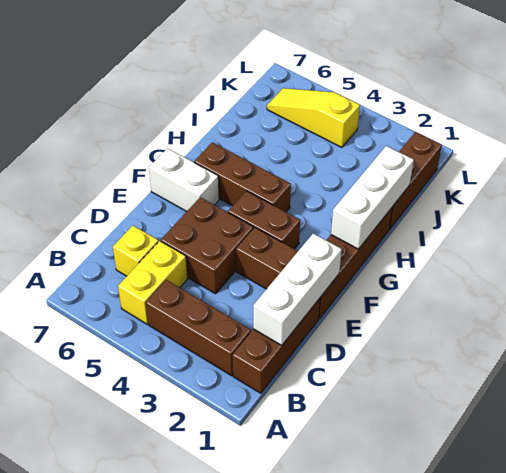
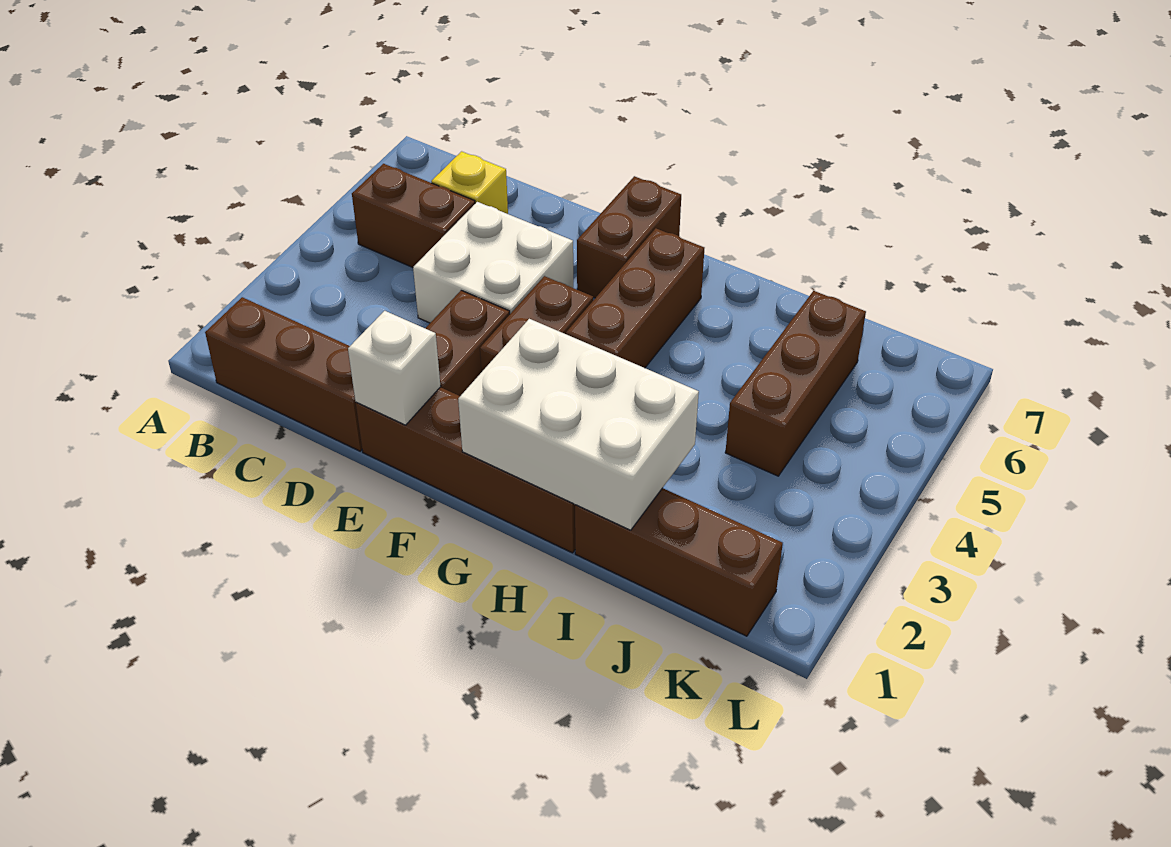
brown 1x3 brick [146,280,251,376] -> brown 1x3 brick moved to [725,291,866,476]
yellow 1x2 brick [118,241,187,324] -> brown 1x2 brick [352,164,475,267]
white 1x3 brick [253,234,342,345] -> white 1x1 brick [348,311,441,425]
brown 2x2 brick [161,197,253,294] -> white 2x2 brick [413,202,573,323]
white 1x2 brick [149,148,219,211] -> brown 1x2 brick [577,176,681,298]
white 1x3 brick [331,146,414,249] -> white 2x3 brick [458,319,699,530]
yellow 1x3 slope [267,88,360,147] -> none

